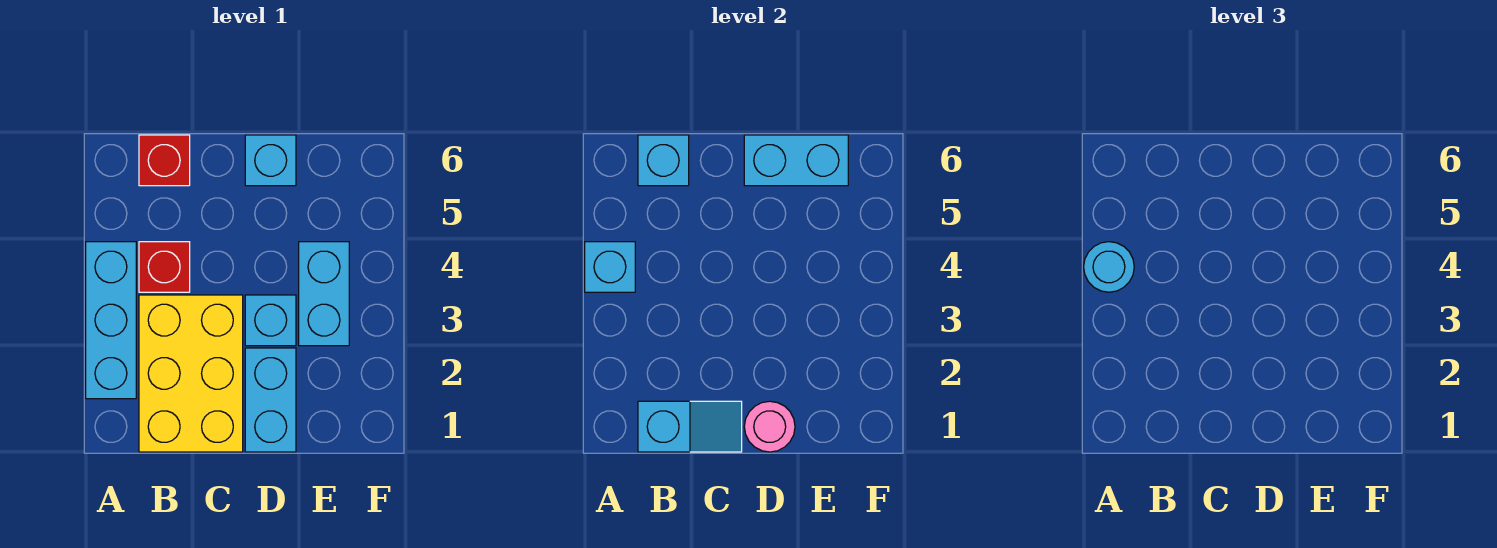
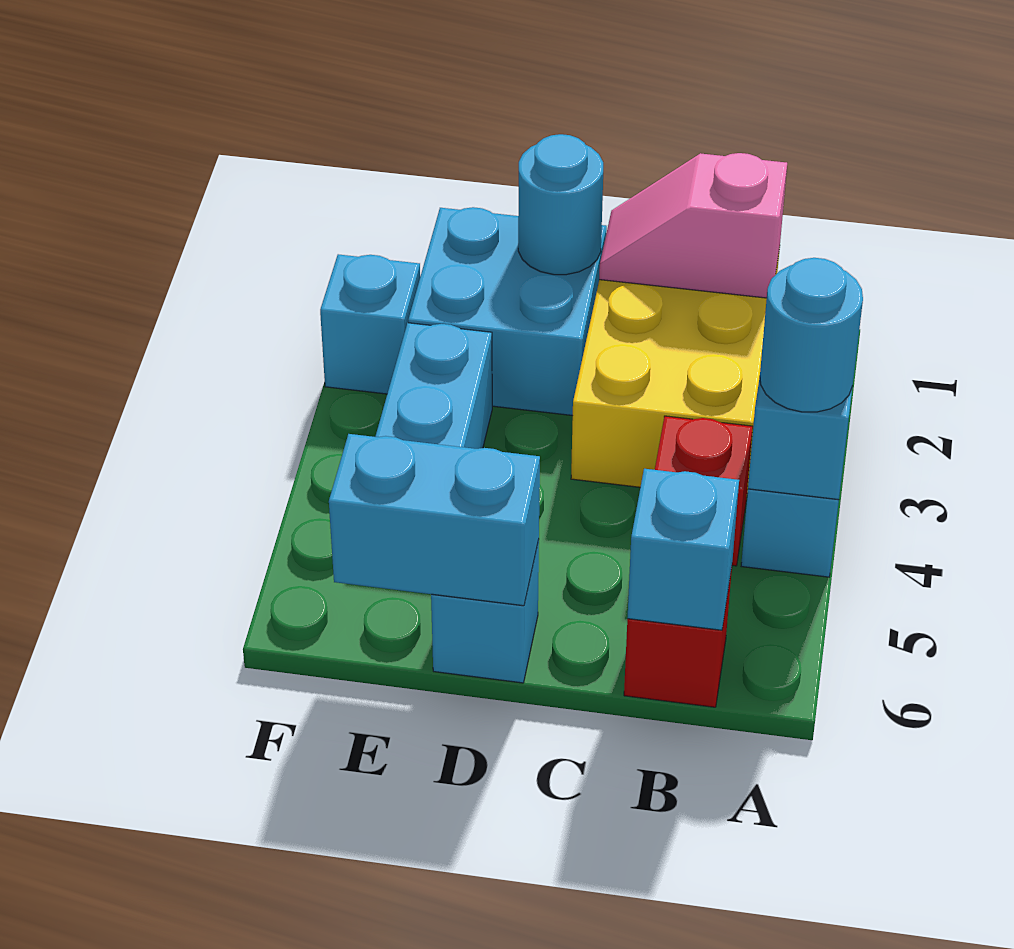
cyan 1x2 slope [638,401,742,452] -> pink 1x2 slope [599,153,787,298]
cyan 1x2 brick [245,348,296,452] -> cyan 2x2 brick [408,207,607,416]
pink 1x1 round brick [744,401,795,452] -> cyan 1x1 round brick [518,134,603,275]
cyan 1x1 brick [245,295,296,346] -> cyan 1x1 brick moved to [320,254,420,394]

